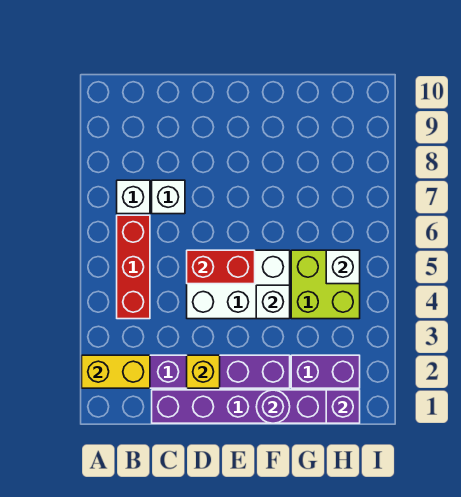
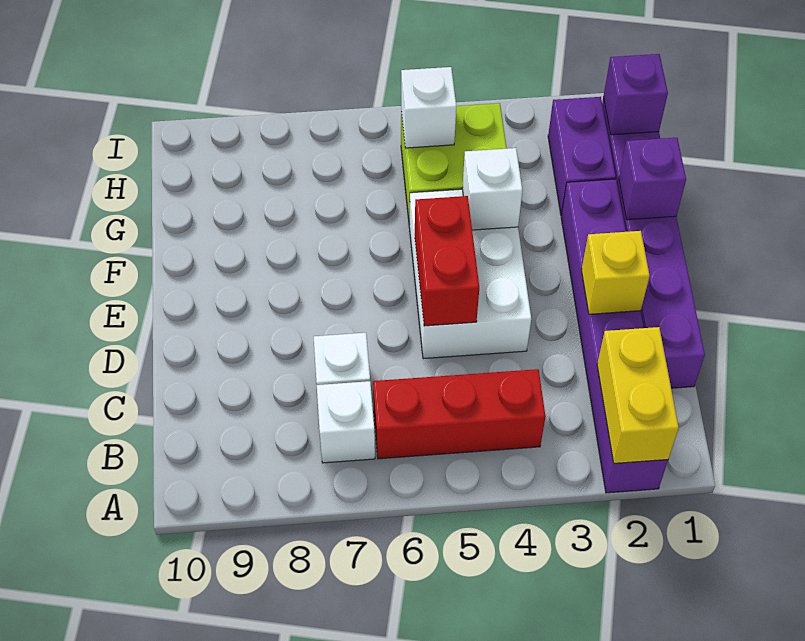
purple 1x1 round brick [256,390,290,423] -> purple 1x1 brick [619,138,686,220]

